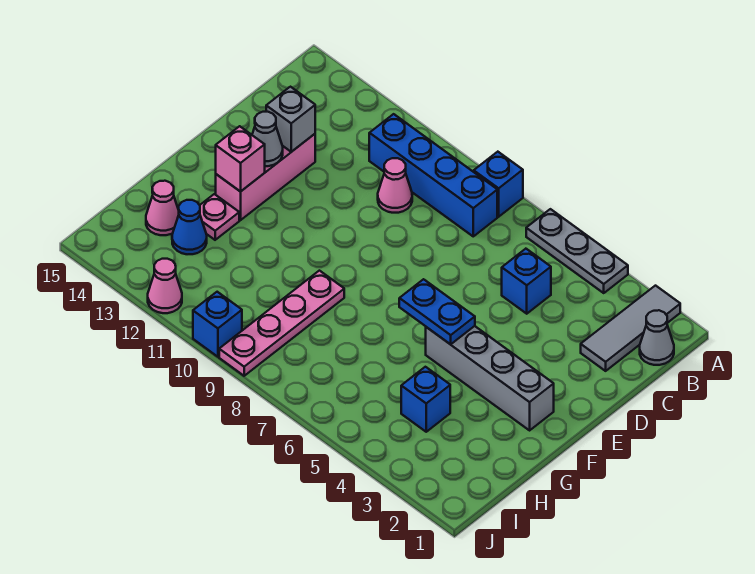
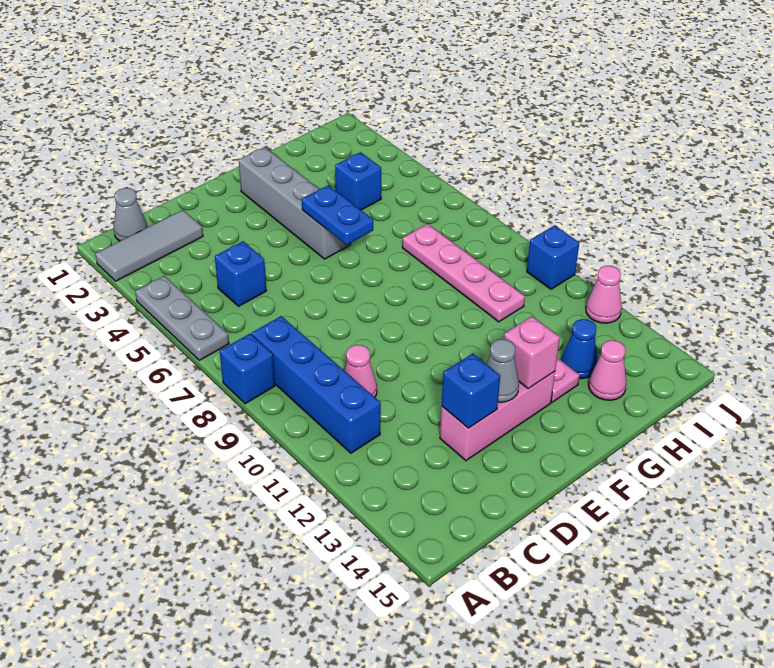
grey 1x1 brick [266,87,315,152] -> blue 1x1 brick [442,354,500,428]
pink 1x4 plate [219,271,344,376] -> pink 1x4 plate turned to [402,224,525,322]

